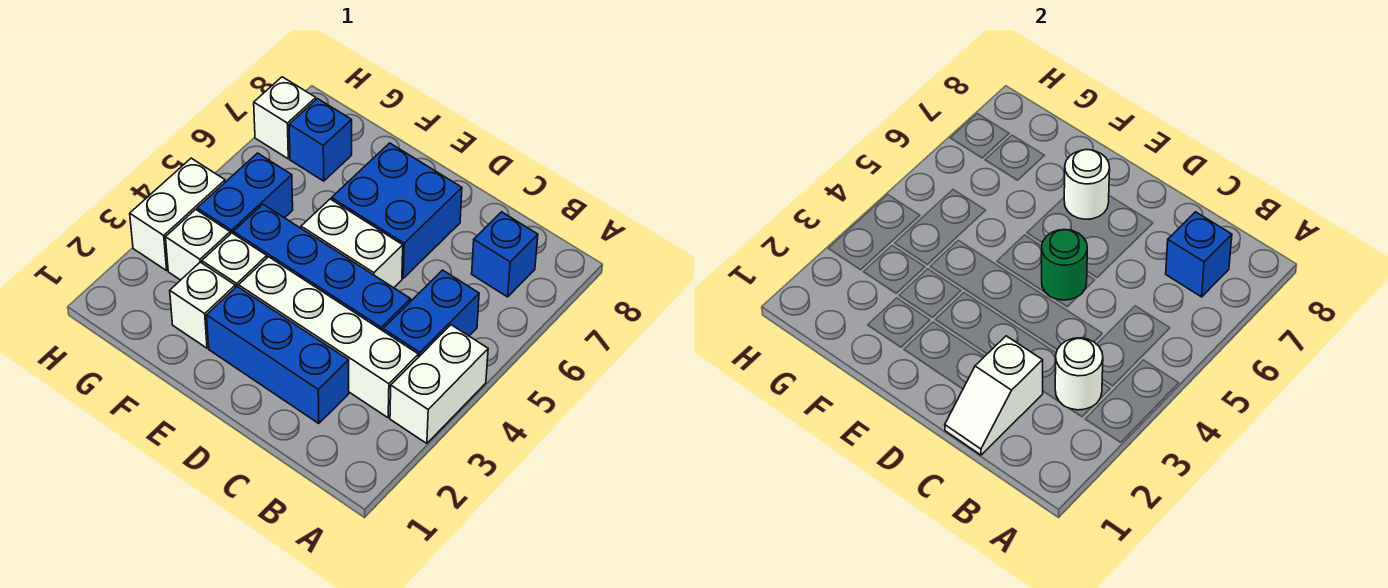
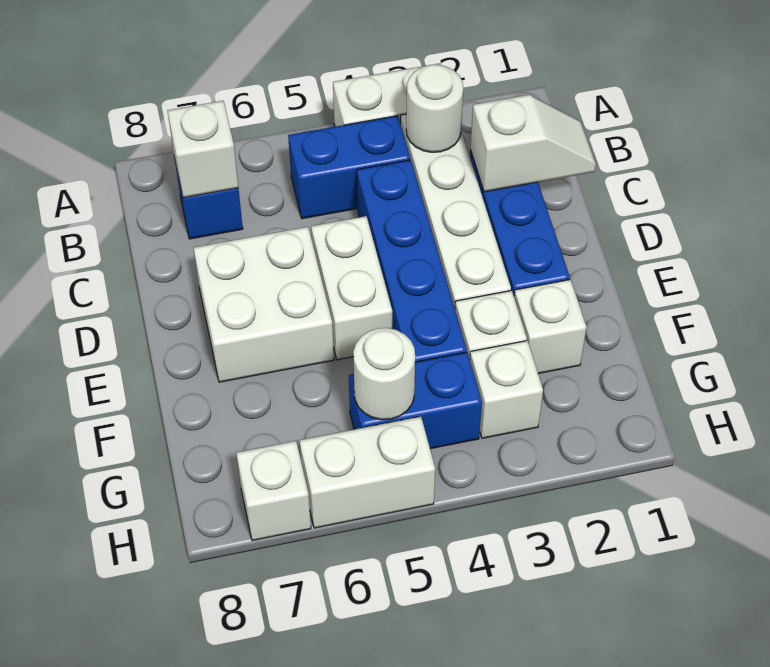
blue 1x1 brick [1166,212,1232,297] -> white 1x1 brick [168,101,238,198]
green 1x1 round brick [1042,230,1087,300] -> none
blue 2x2 brick [332,143,462,278] -> white 2x2 brick [194,227,334,382]
white 1x1 round brick [1064,150,1110,219] -> white 1x1 round brick moved to [353,328,415,420]
blue 1x1 brick [289,99,352,181] -> none
white 1x2 brick [130,158,225,271] -> white 1x2 brick moved to [299,417,435,528]

